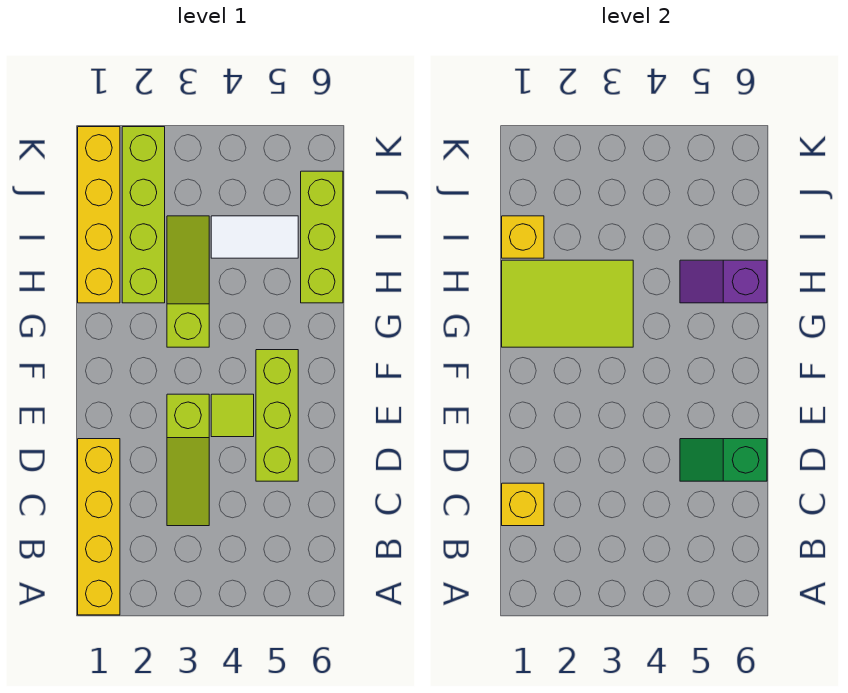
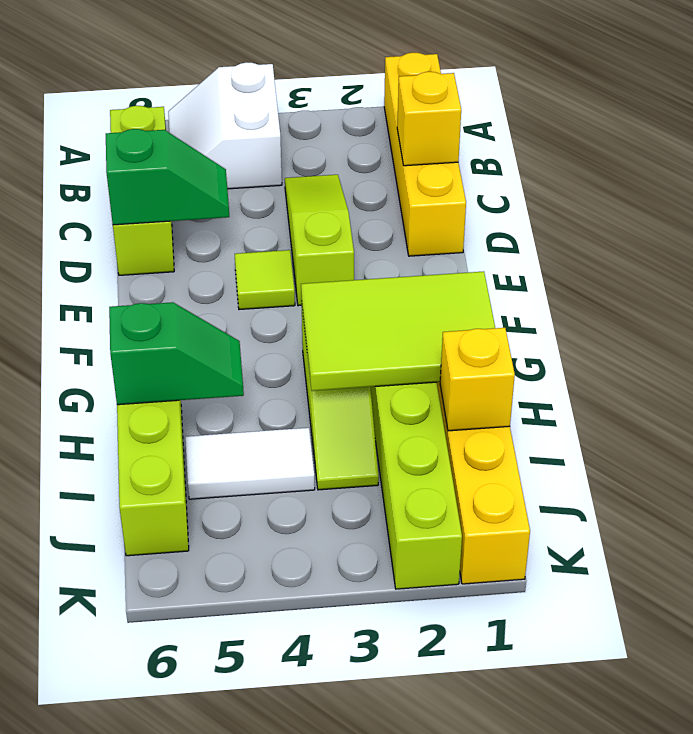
none -> white 2x2 slope [168,62,282,189]
lime 1x3 brick [256,350,298,481] -> lime 1x3 brick moved to [110,106,174,275]
purple 1x2 slope [680,260,767,303] -> green 1x2 slope [109,302,244,405]

